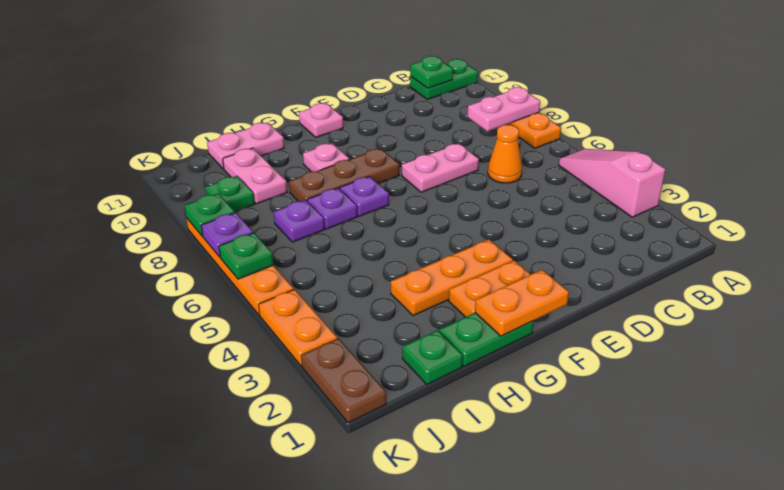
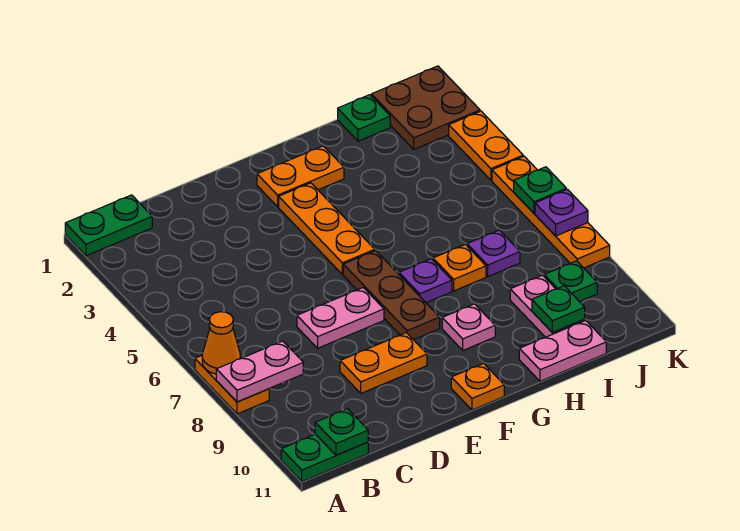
pink 1x3 slope [559,149,666,217] -> none
orange 1x1 cone [488,125,522,183] -> orange 1x1 cone moved to [202,312,240,374]
orange 1x2 plate [475,270,569,336] -> orange 1x2 plate moved to [340,333,427,393]
orange 1x3 plate [391,240,513,316] -> orange 1x3 plate turned to [279,183,375,275]
brown 1x3 plate [289,149,399,202] -> brown 1x3 plate turned to [343,251,440,340]
pink 1x1 plate [299,103,343,137] -> orange 1x1 plate [451,363,504,410]
green 1x2 plate [439,313,534,366] -> green 1x2 plate moved to [65,195,152,256]
purple 1x1 plate [307,188,357,229] -> orange 1x1 plate [433,244,486,291]
brown 1x2 plate [301,338,386,423] -> brown 2x2 plate [372,66,480,149]
green 1x1 plate [185,193,235,236] -> green 1x1 plate moved to [532,286,585,333]

